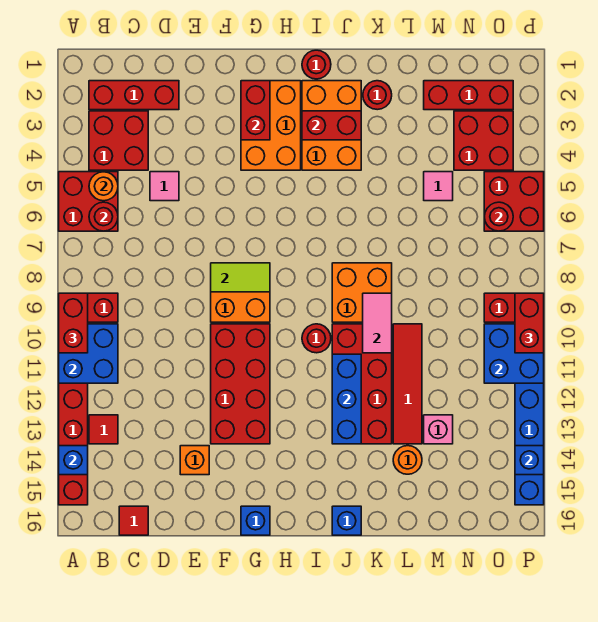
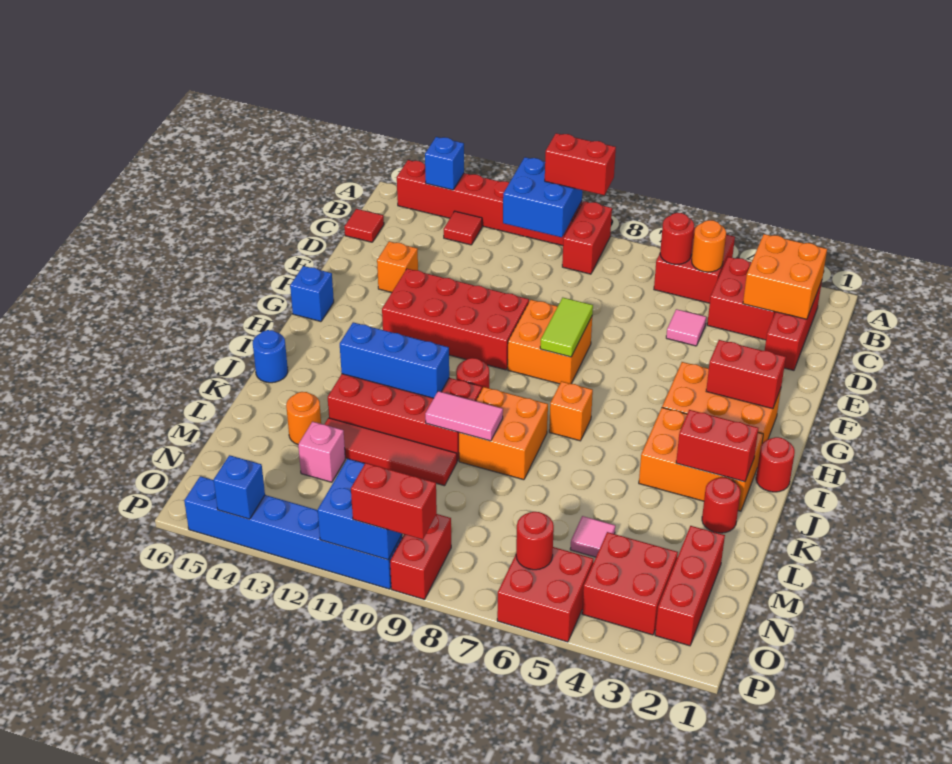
none -> orange 2x2 brick [743,234,827,319]
red 1x2 brick [302,111,361,140] -> red 1x2 brick turned to [676,410,758,482]
none -> orange 1x1 brick [549,381,593,441]
blue 1x1 brick [332,506,361,535] -> blue 1x1 round brick [253,330,288,383]

